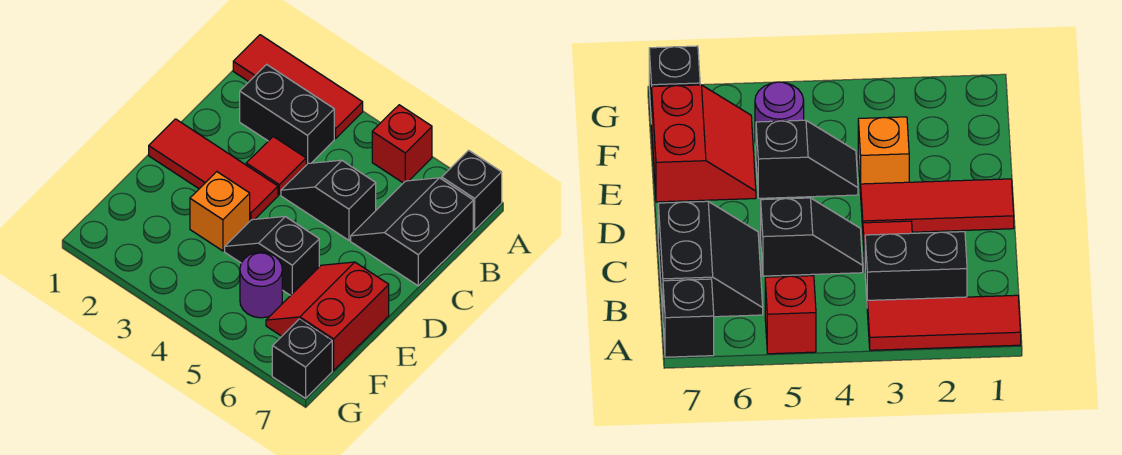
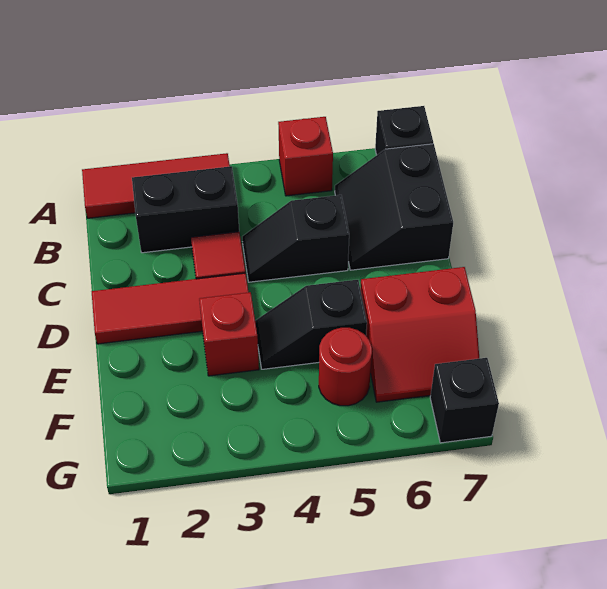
orange 1x1 brick [190,172,250,251] -> red 1x1 brick [199,292,259,376]
red 2x2 slope [266,262,389,370] -> red 2x2 slope turned to [360,267,479,402]
purple 1x1 round brick [240,252,282,318] -> red 1x1 round brick [319,328,372,406]

